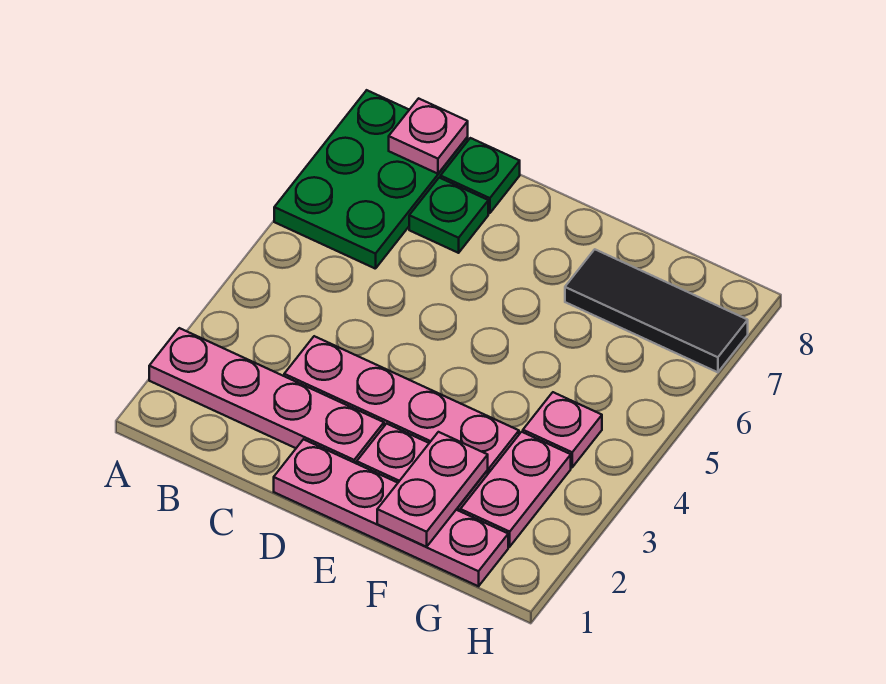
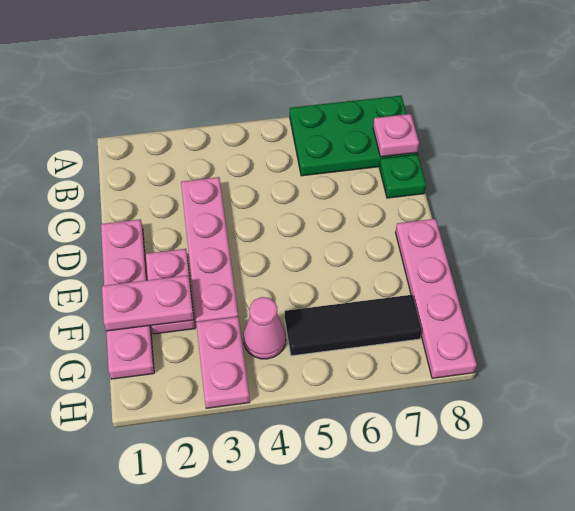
pink 1x4 plate [149,328,384,464] -> pink 1x4 plate moved to [396,219,477,378]
green 1x1 plate [409,178,488,253] -> none
black 1x3 tile [565,249,748,372] -> black 1x3 tile turned to [285,295,422,356]
pink 1x2 plate [460,432,571,547] -> pink 1x2 plate turned to [196,317,250,408]
pink 1x1 plate [523,392,602,467] -> pink 1x1 cone [243,297,286,359]

